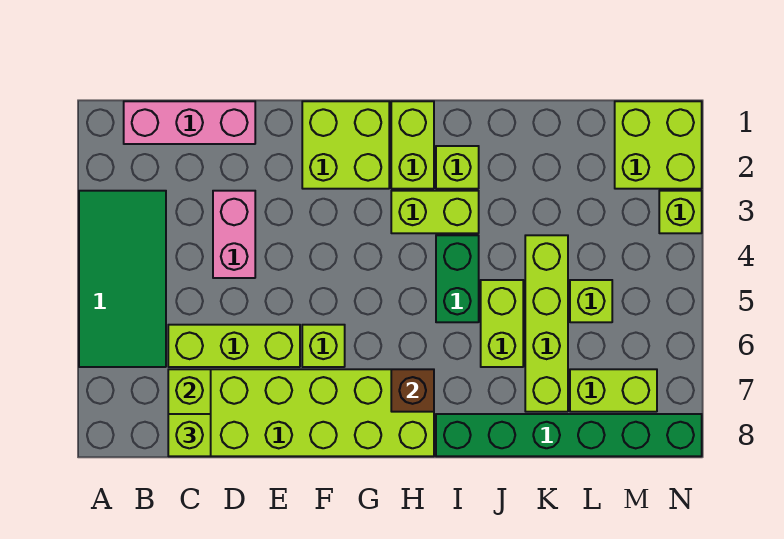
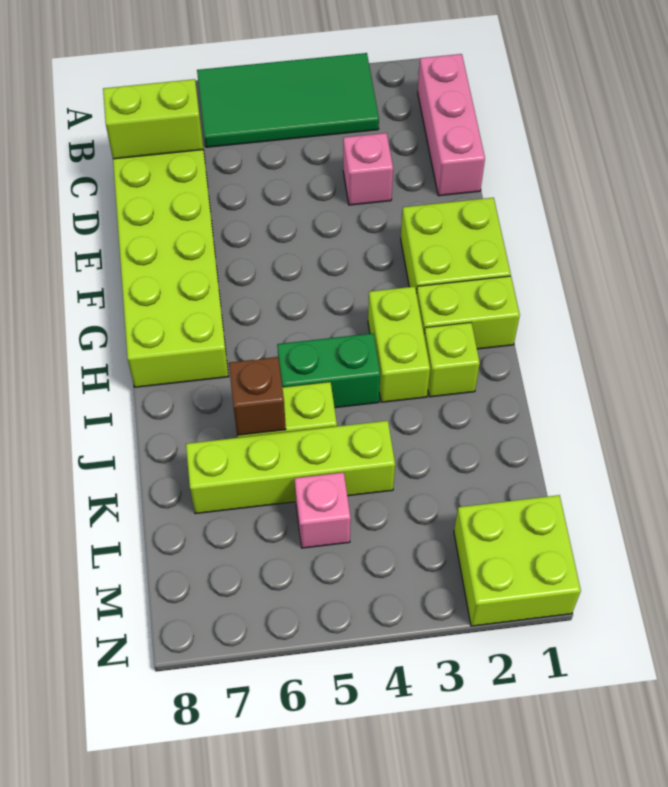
lime 1x3 brick [168,325,300,367] -> none
lime 1x1 brick [168,414,211,456] -> none
pink 1x2 brick [213,191,255,278] -> pink 1x1 brick [343,133,393,205]
lime 1x1 brick [302,325,345,367] -> none
brown 1x1 brick [391,369,434,412] -> brown 1x1 brick moved to [229,357,286,435]
green 1x6 brick [436,414,702,456] -> none
lime 1x1 brick [570,280,612,322] -> pink 1x1 brick [295,472,351,548]
lime 1x2 brick [570,369,657,412] -> none
lime 1x1 brick [659,191,702,233] -> none

